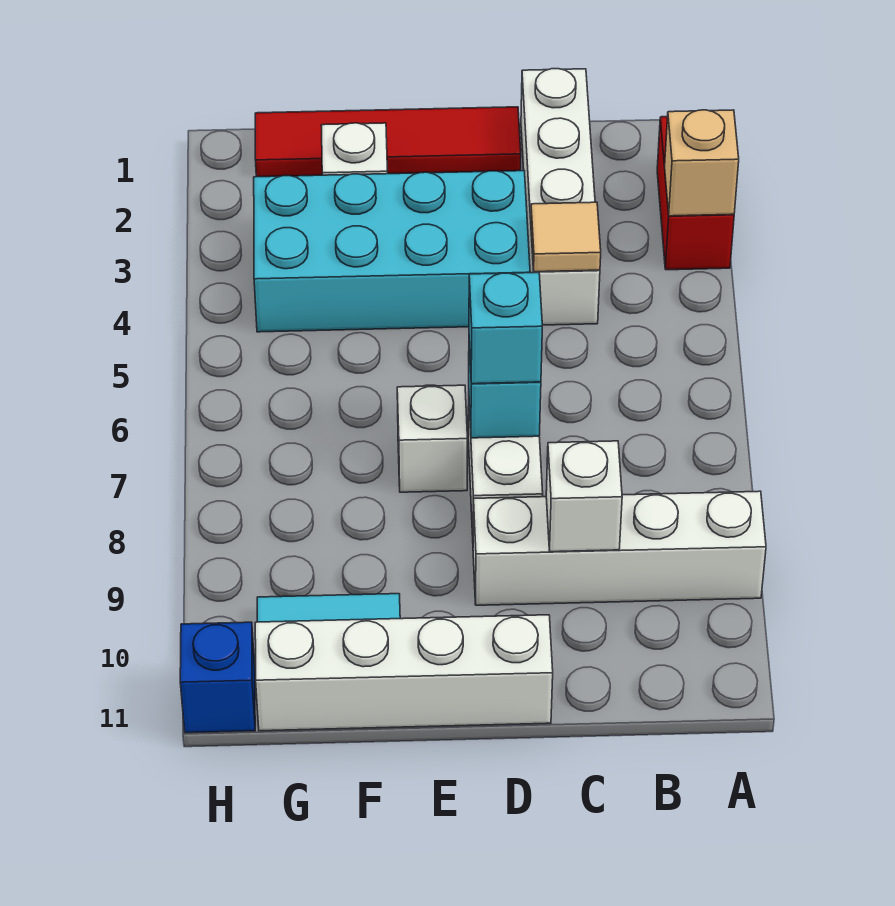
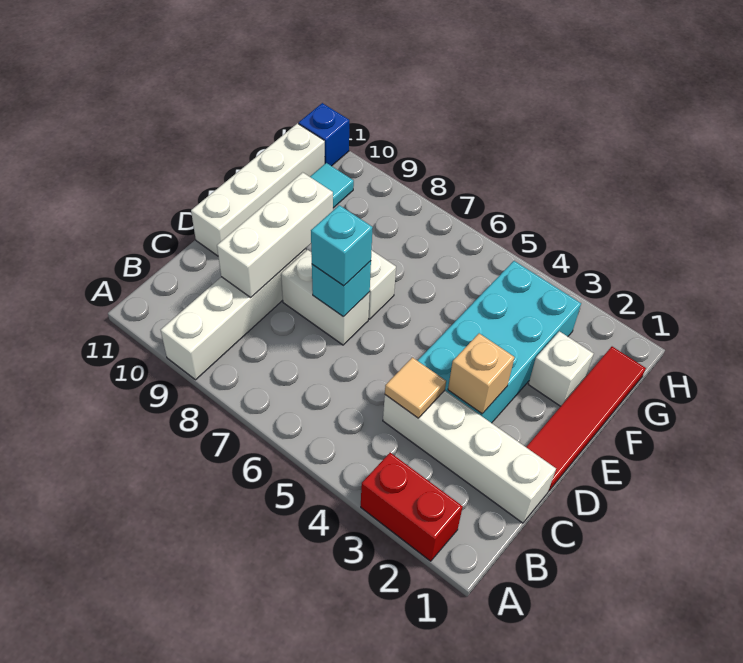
tan 1x1 brick [665,110,739,216] -> tan 1x1 brick moved to [448,333,515,414]
white 1x1 brick [546,441,622,552] -> white 1x3 brick [217,172,333,297]

